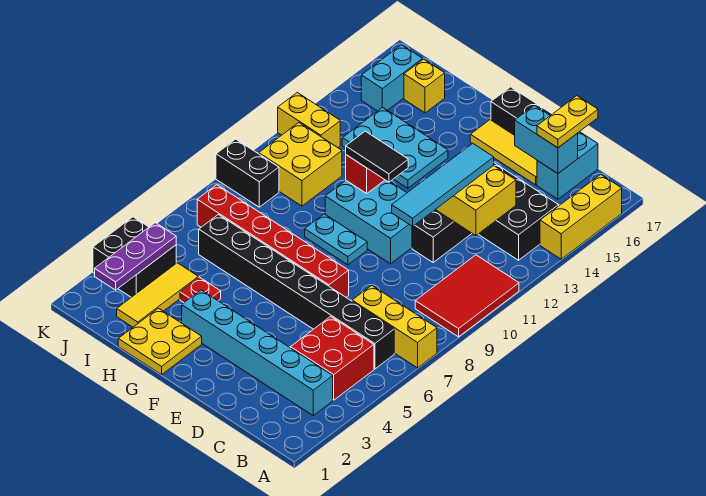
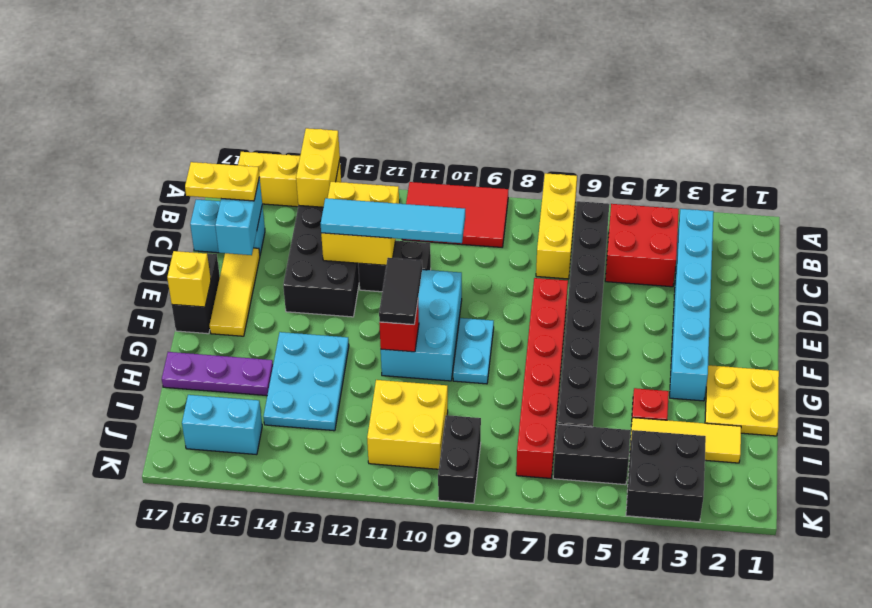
yellow 1x1 brick [404,59,445,113] -> yellow 1x1 brick moved to [167,251,211,307]
purple 1x3 plate [95,223,176,290] -> purple 1x3 plate moved to [162,352,273,396]
none -> black 1x2 brick [553,424,630,485]
yellow 1x2 brick [278,93,340,148] -> yellow 1x2 brick moved to [296,128,340,207]

